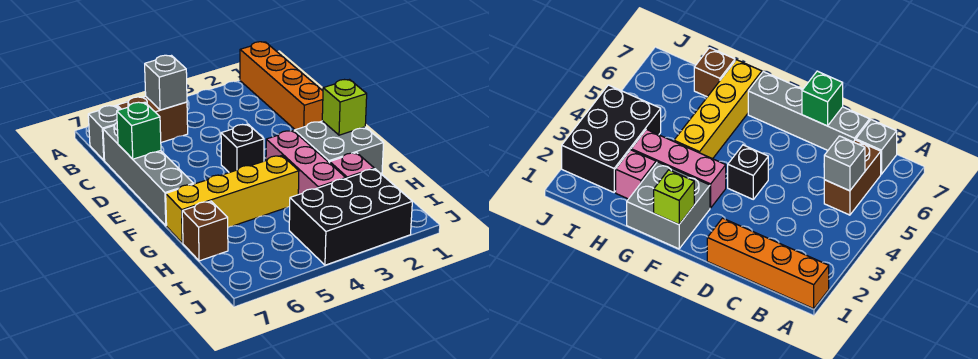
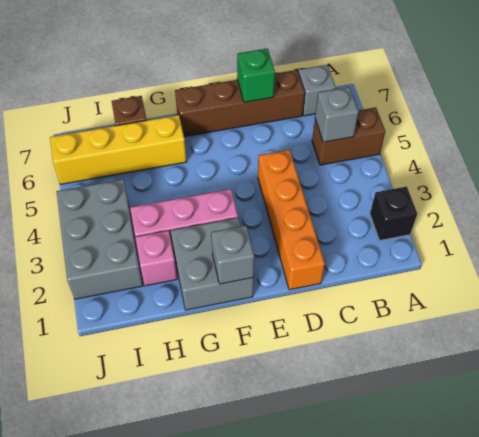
orange 1x4 brick [240,42,323,130] -> orange 1x4 brick turned to [258,150,325,290]
brown 1x2 brick [117,96,188,142] -> brown 1x2 brick turned to [312,107,385,165]
grey 1x4 brick [103,123,194,226] -> brown 1x4 brick [175,70,305,137]
black 1x1 brick [221,124,264,173] -> black 1x1 brick moved to [370,186,417,241]
lime 1x1 brick [322,80,367,135] -> grey 1x1 brick [211,226,254,284]
yellow 1x4 brick [166,156,299,243] -> yellow 1x4 brick turned to [50,115,187,184]
black 2x3 brick [289,169,412,265] -> grey 2x3 brick [56,179,143,299]

